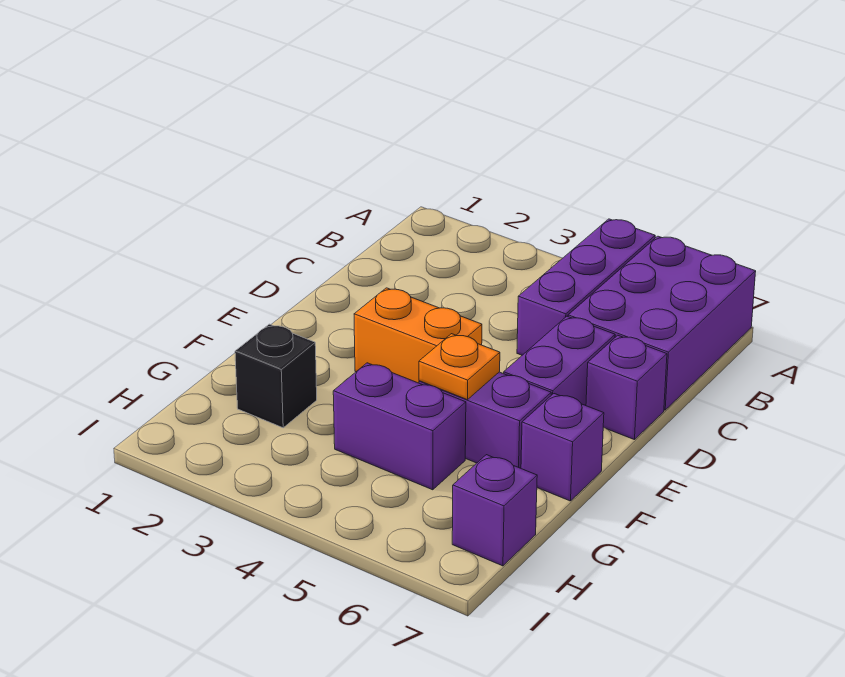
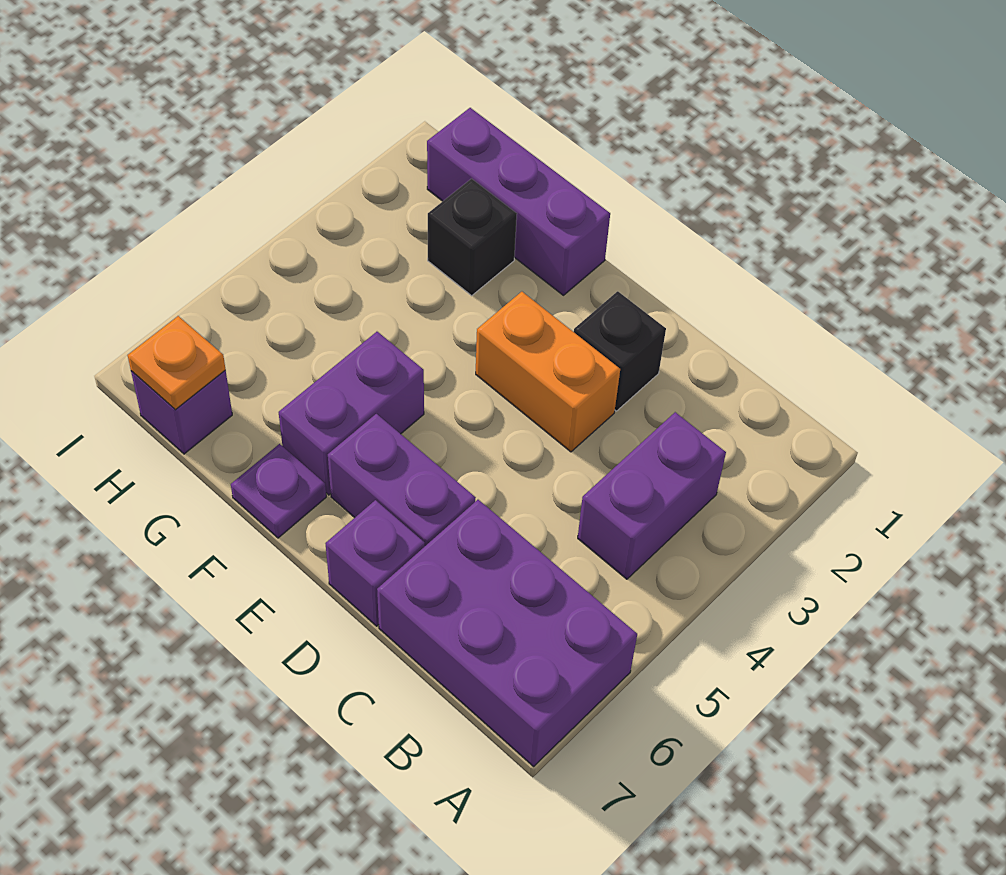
purple 1x3 brick [517,219,655,355] -> purple 1x3 brick moved to [427,108,610,295]
none -> black 1x1 brick [574,291,666,411]
orange 1x2 brick [354,288,482,383] -> orange 1x2 brick turned to [476,292,620,452]
orange 1x1 plate [419,334,500,400] -> orange 1x1 plate moved to [128,316,226,410]
purple 1x1 brick [521,394,604,501] -> purple 1x1 plate [231,444,326,538]
purple 1x2 brick [333,363,466,490] -> purple 1x2 brick moved to [578,412,726,579]

